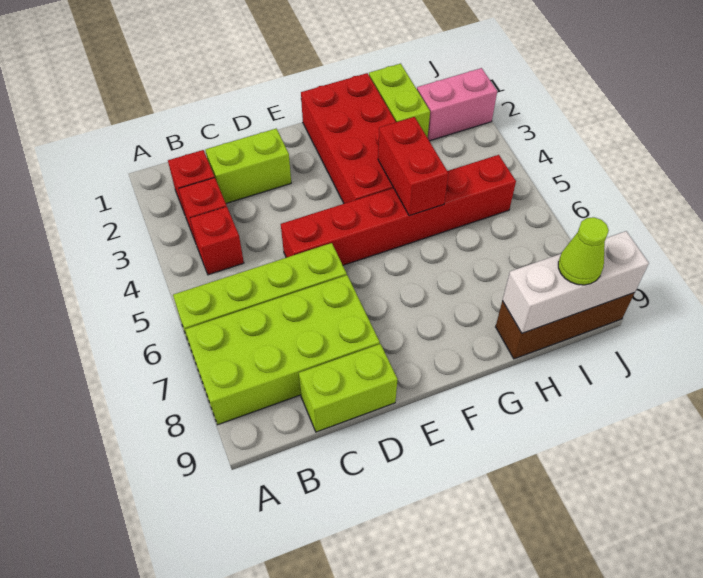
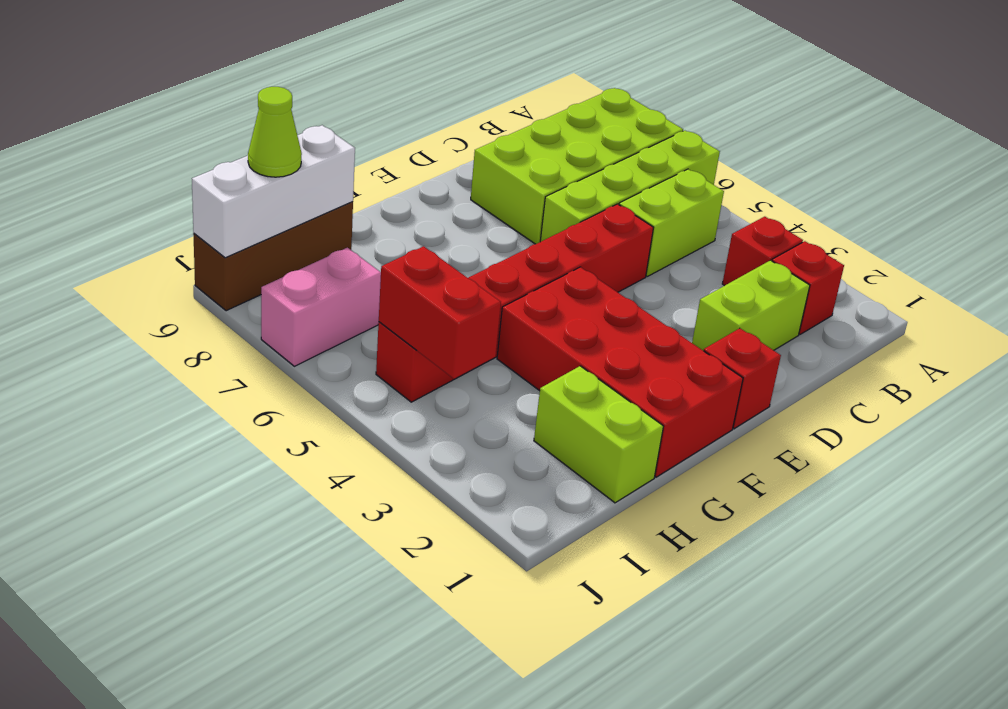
red 1x1 brick [190,207,244,275] -> red 1x1 brick moved to [704,328,781,429]
lime 1x2 brick [299,344,398,432] -> lime 1x2 brick moved to [619,169,724,276]
red 1x2 brick [378,117,448,216] -> red 1x2 brick moved to [379,246,501,379]
pink 1x2 brick [417,68,497,141] -> pink 1x2 brick moved to [261,248,381,366]

